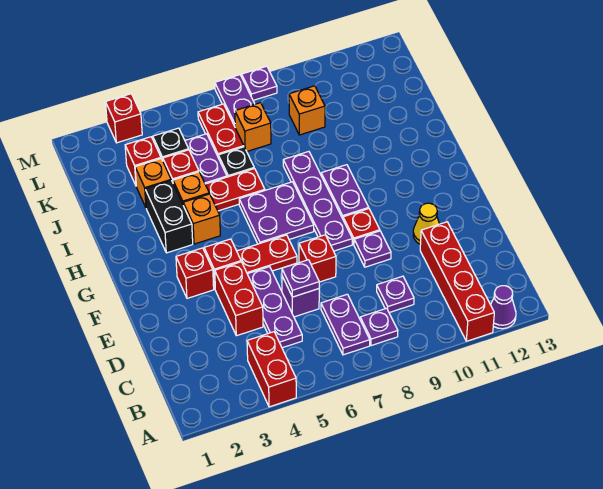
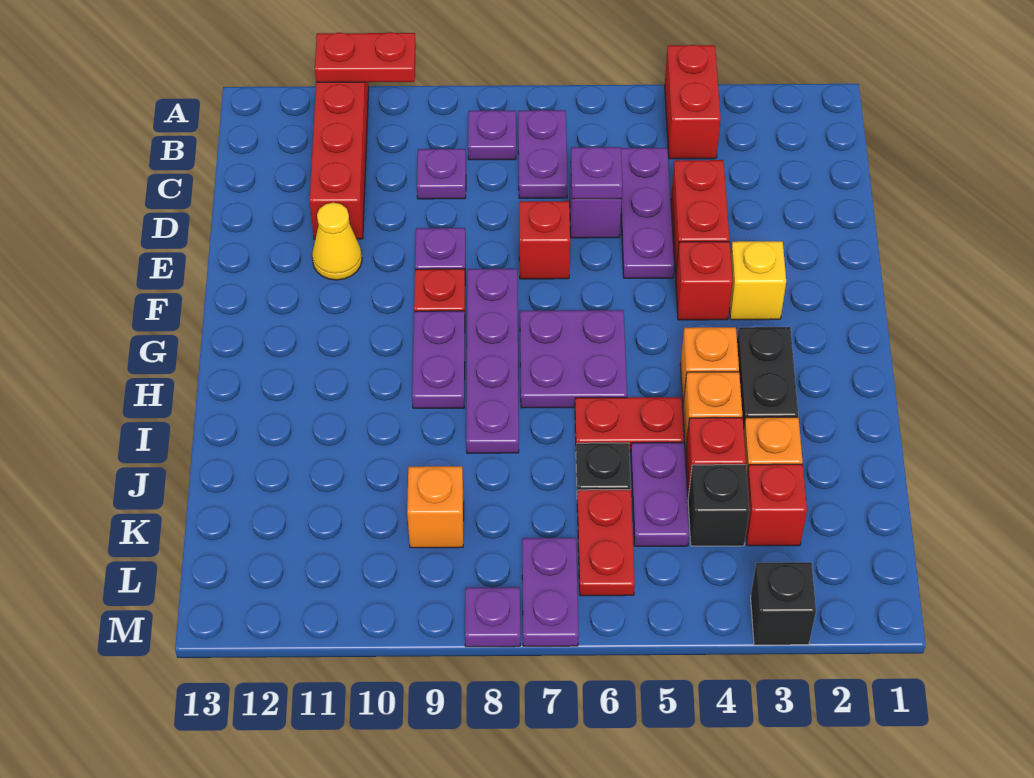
purple 1x1 cone [491,286,516,329] -> none
red 1x1 brick [176,248,214,298] -> yellow 1x1 brick [730,241,786,320]
red 1x2 plate [237,235,297,274] -> red 1x2 plate moved to [315,32,416,82]
orange 1x1 brick [235,103,271,151] -> none
red 1x1 brick [106,94,142,143] -> black 1x1 brick [751,562,816,645]

